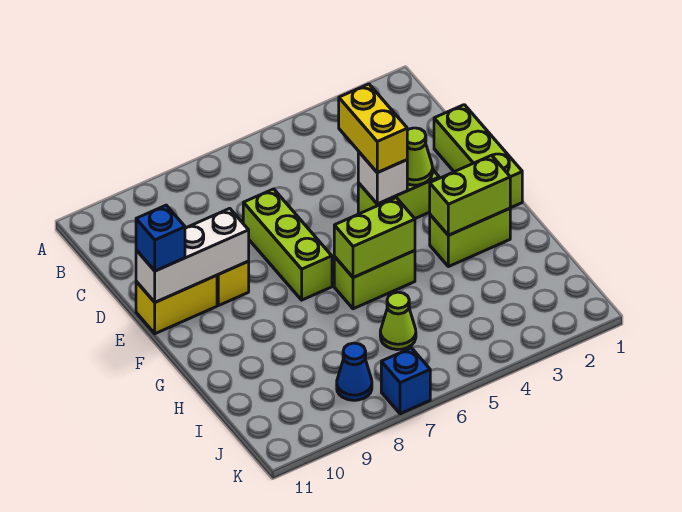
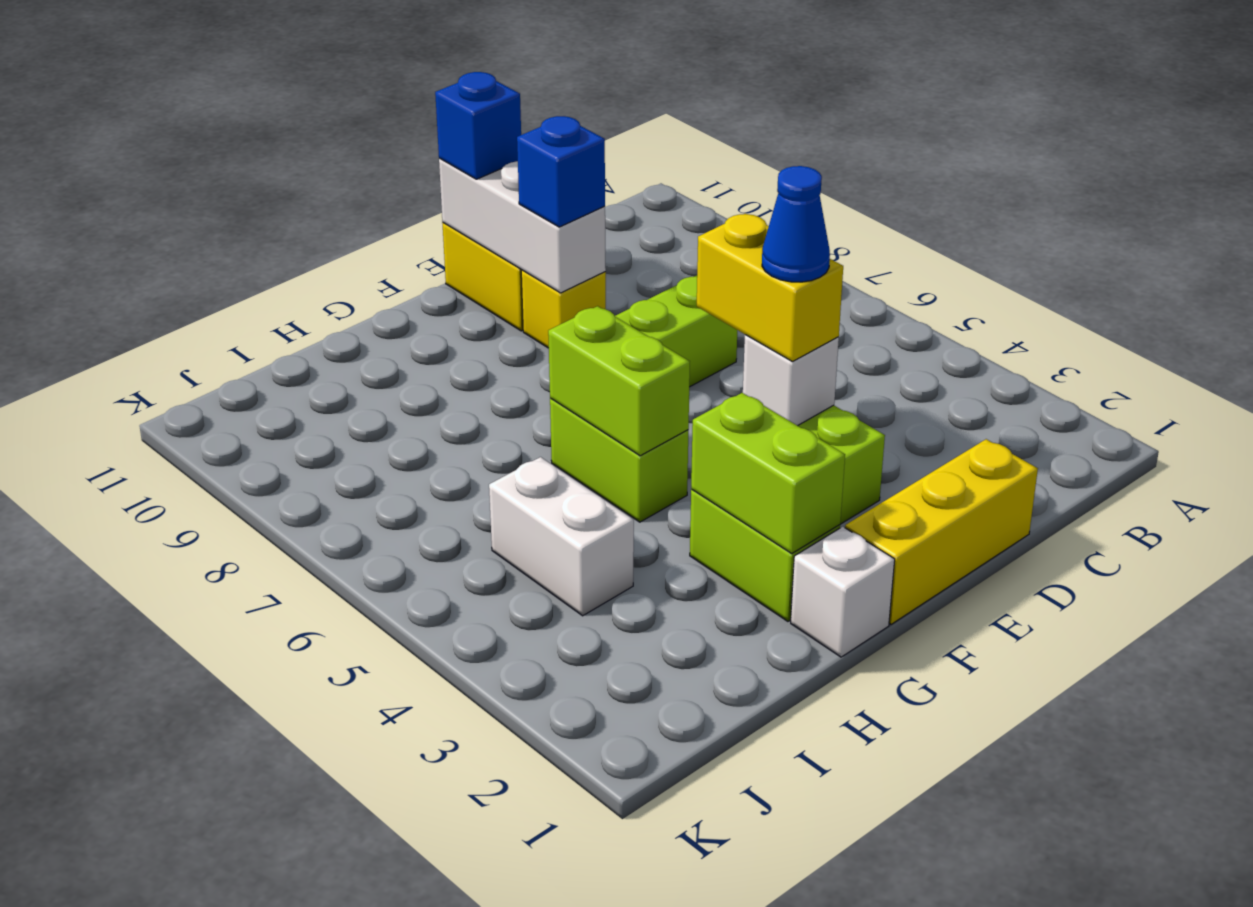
lime 1x3 brick [434,105,522,208] -> yellow 1x3 brick [845,439,1038,624]
yellow 1x2 brick [339,84,407,173] -> yellow 1x2 brick turned to [697,214,843,362]
lime 1x1 cone [407,128,433,185] -> none
none -> white 1x1 brick [791,527,895,657]
none -> white 1x2 brick [489,457,634,616]
lime 1x1 cone [380,292,416,350] -> none
blue 1x1 cone [337,343,372,400] -> blue 1x1 cone moved to [762,166,830,282]
blue 1x1 brick [381,348,430,414] -> blue 1x1 brick moved to [517,116,605,227]

